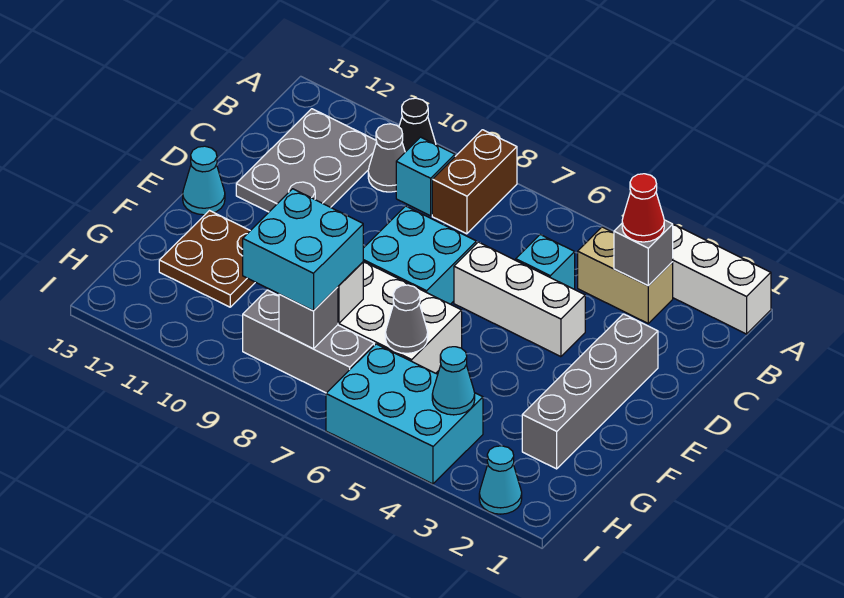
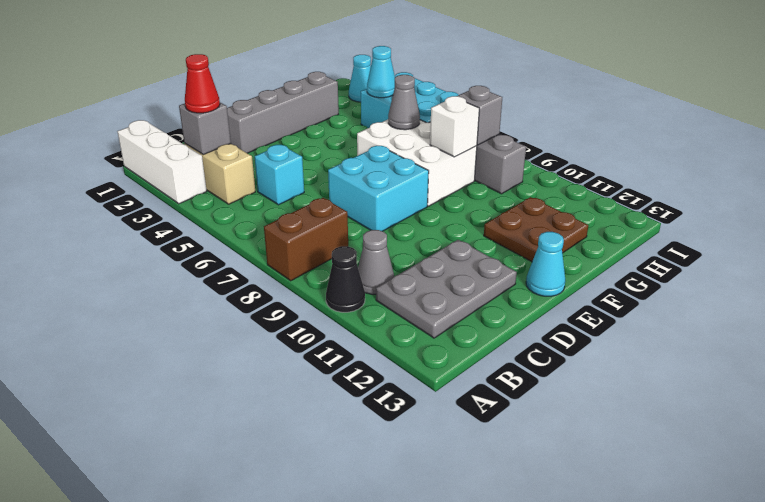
cyan 1x1 brick [396,137,455,216] -> none
white 1x3 brick [454,242,585,357] -> none
cyan 2x2 brick [243,189,363,311] -> none

